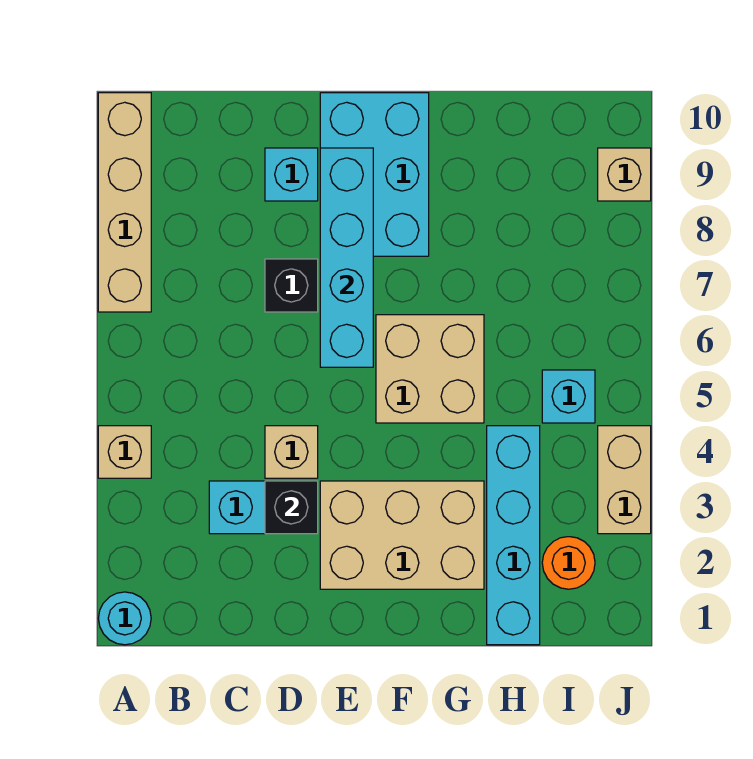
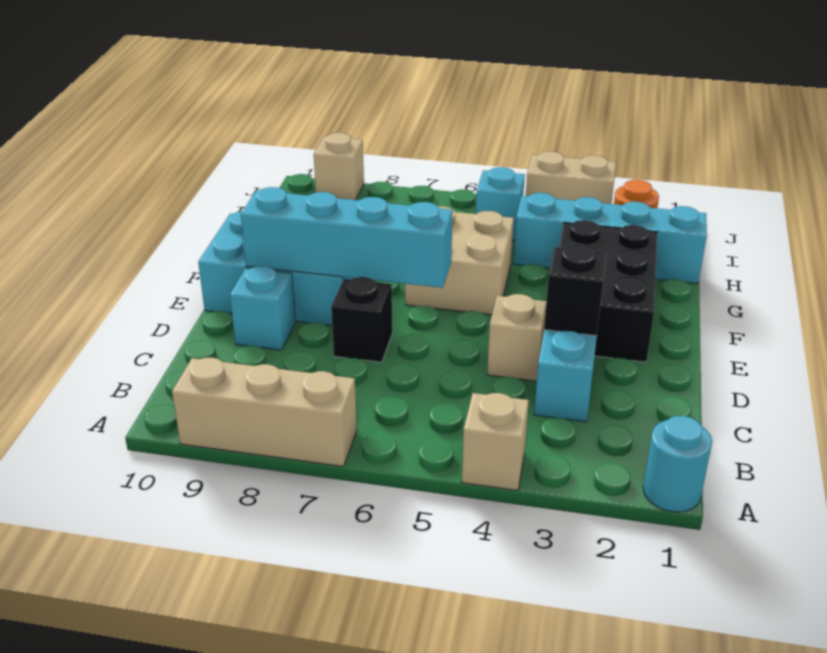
tan 1x4 brick [98,93,151,312] -> tan 1x3 brick [172,358,357,467]
tan 2x3 brick [320,481,484,589] -> black 2x3 brick [559,220,658,362]

